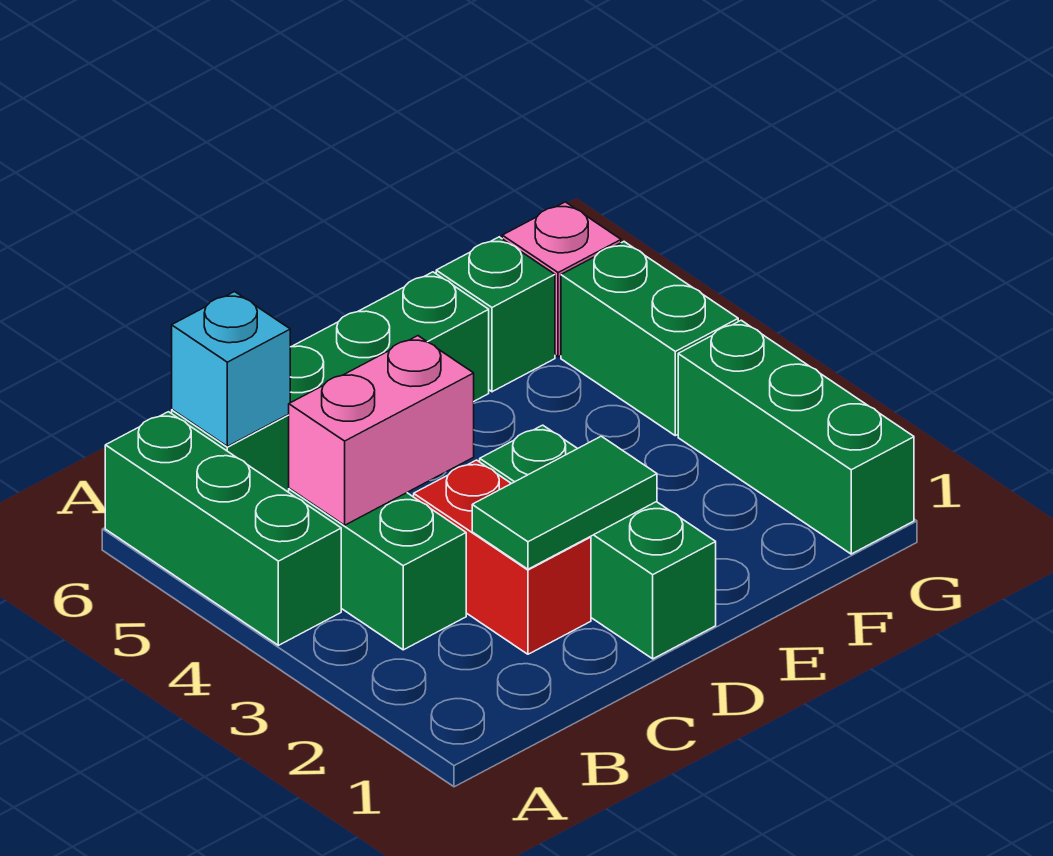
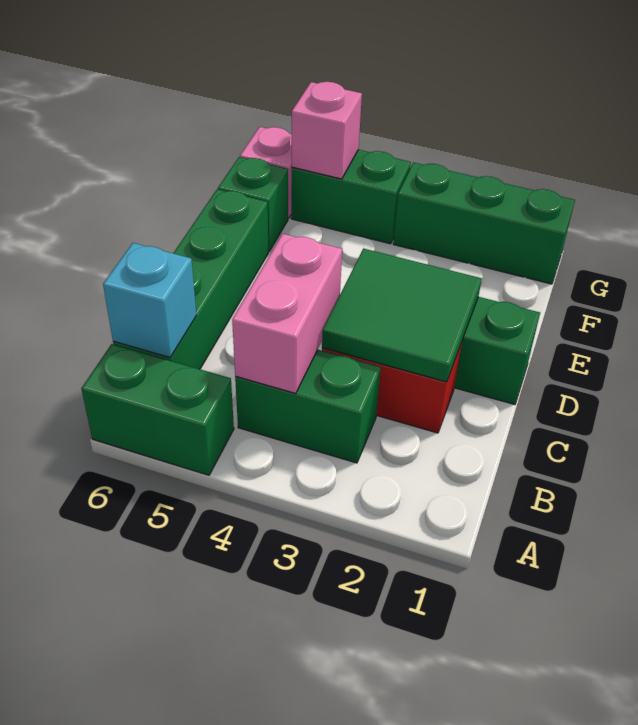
green 1x3 brick [105,412,341,645] -> green 1x2 brick [81,344,234,475]
green 1x2 tile [472,436,657,569] -> green 2x2 tile [322,248,482,382]
none -> pink 1x1 brick [292,82,362,179]

